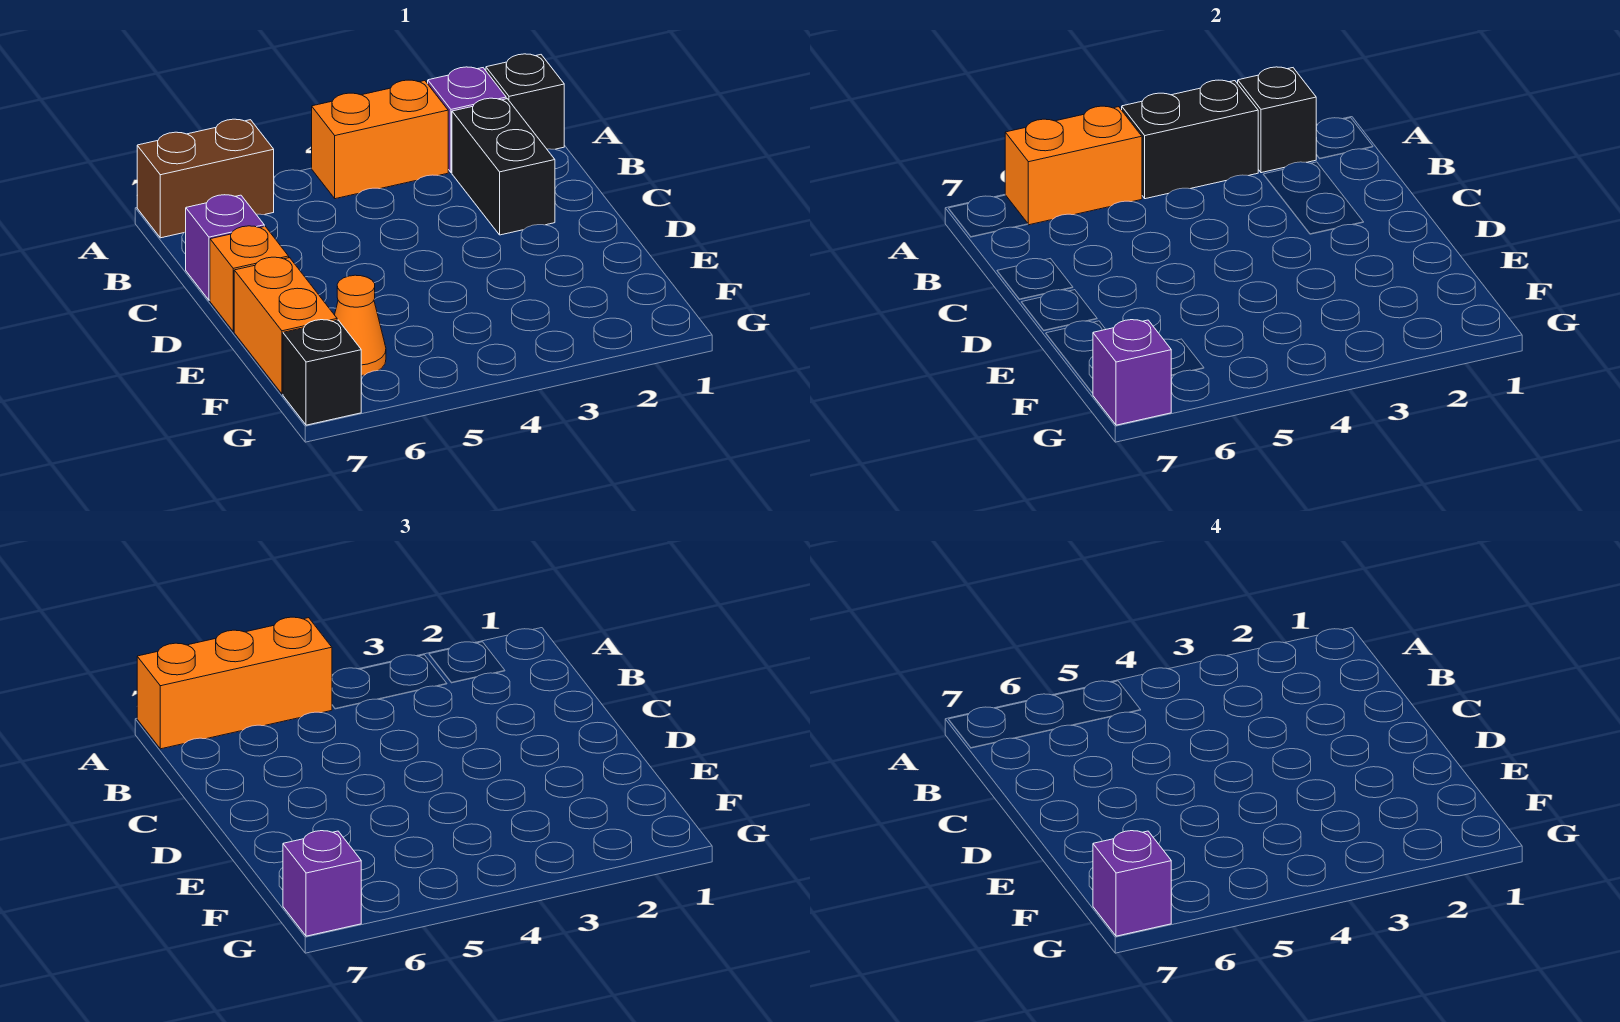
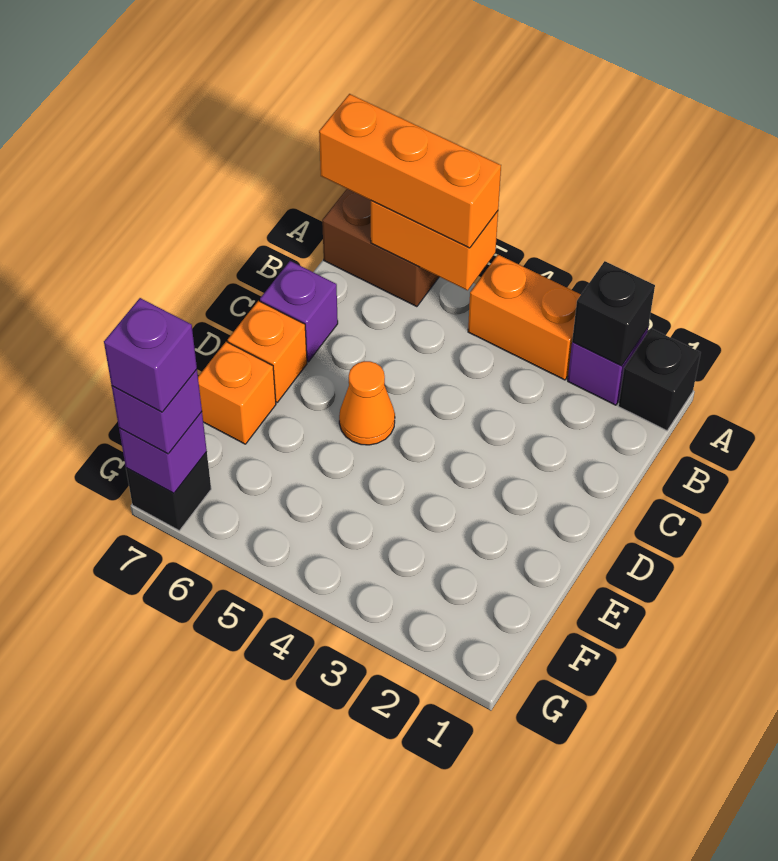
black 1x2 brick [1122,80,1258,199] -> none
black 1x2 brick [452,98,555,235] -> none
orange 1x2 brick [234,257,337,394] -> orange 1x1 brick [198,342,276,444]
orange 1x1 cone [335,275,386,376] -> orange 1x1 cone moved to [339,361,395,445]

